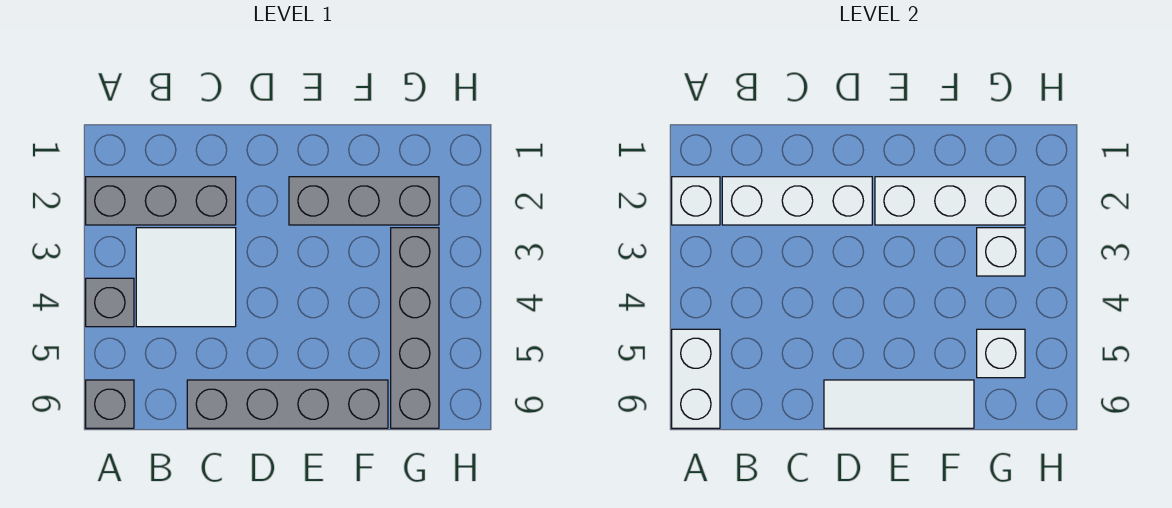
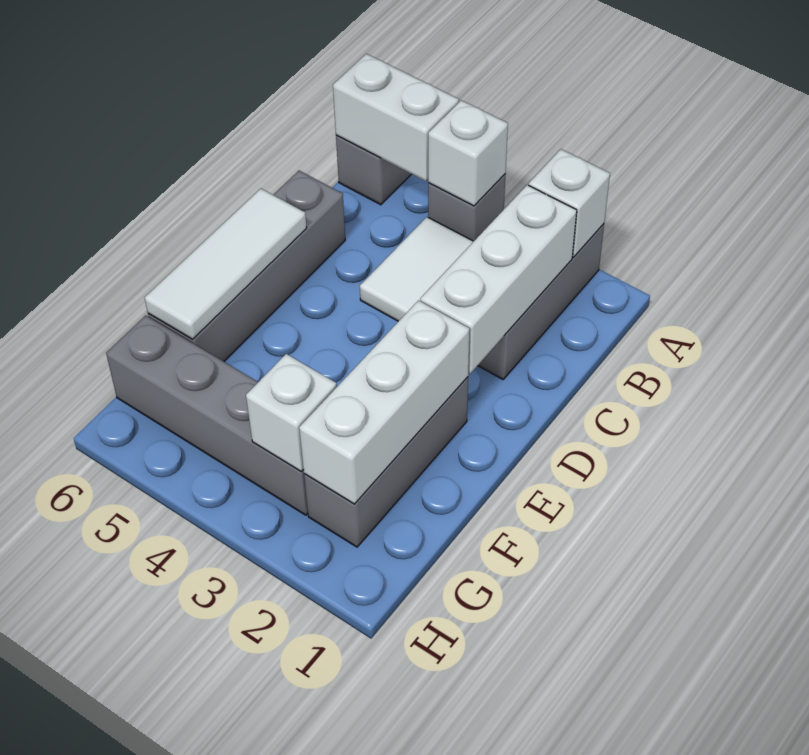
white 1x1 brick [977,329,1025,378] -> white 1x1 brick moved to [428,100,508,206]

